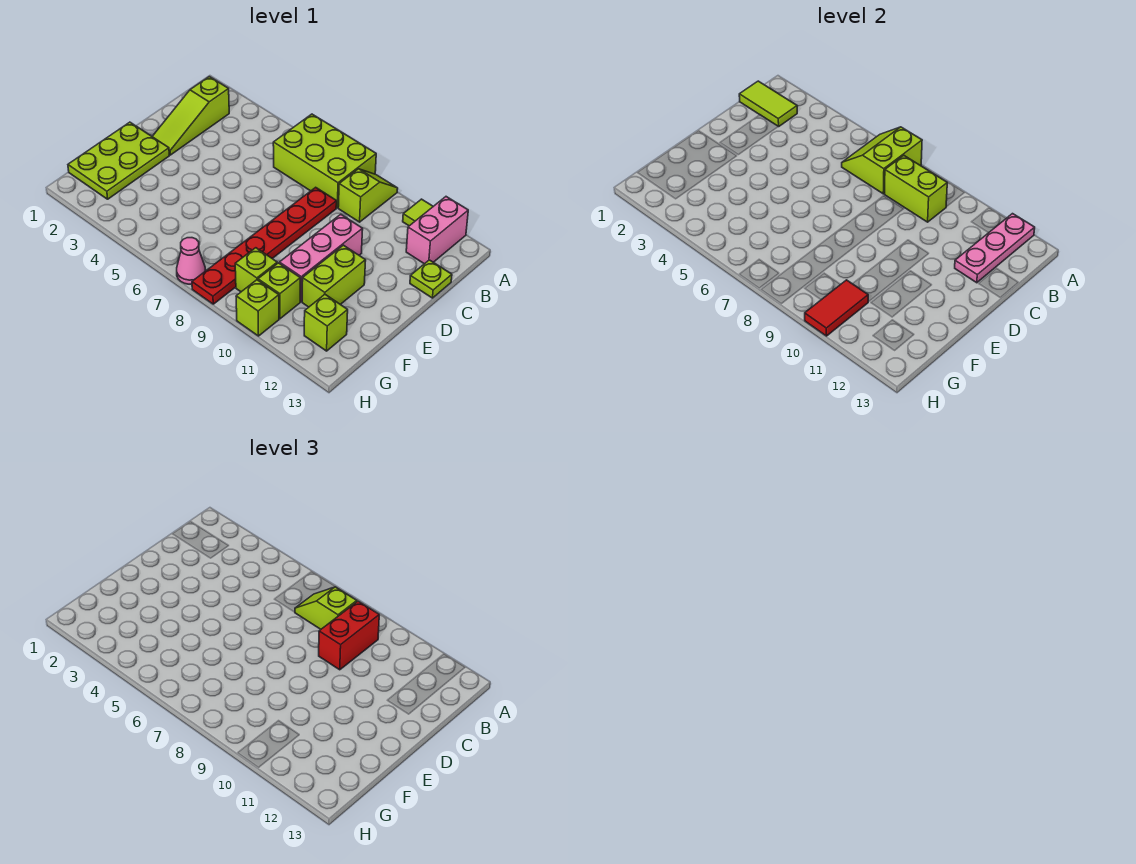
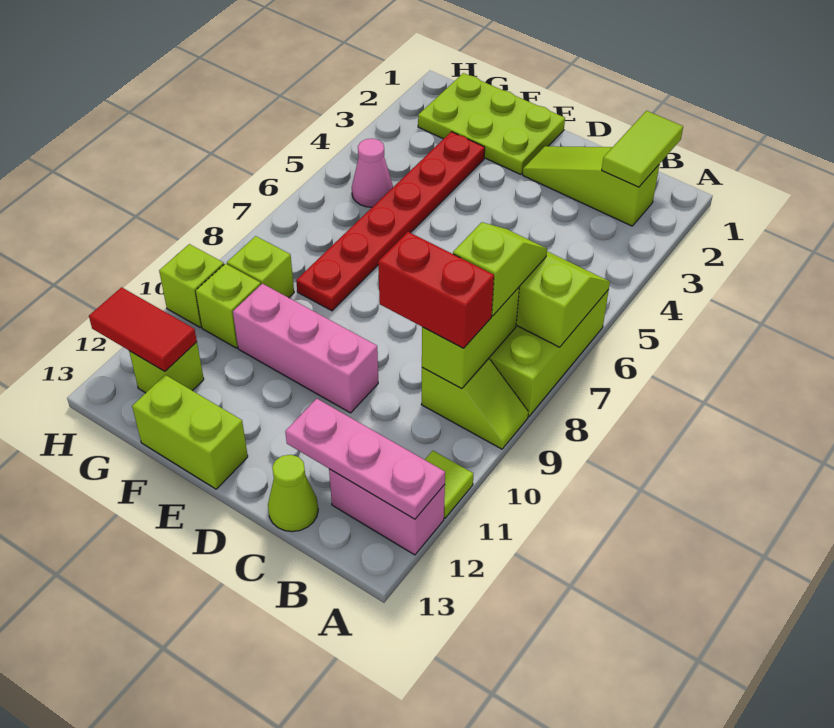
red 1x6 plate [192,187,337,304] -> red 1x6 plate turned to [296,132,485,311]
lime 1x1 plate [410,260,452,298] -> lime 1x1 cone [268,455,318,532]
lime 1x2 brick [302,245,366,307] -> lime 1x2 brick moved to [132,375,248,489]
red 1x2 tile [805,280,868,336] -> red 1x2 tile moved to [89,287,197,372]
pink 1x1 cone [177,238,206,284] -> pink 1x1 cone moved to [352,139,393,207]

